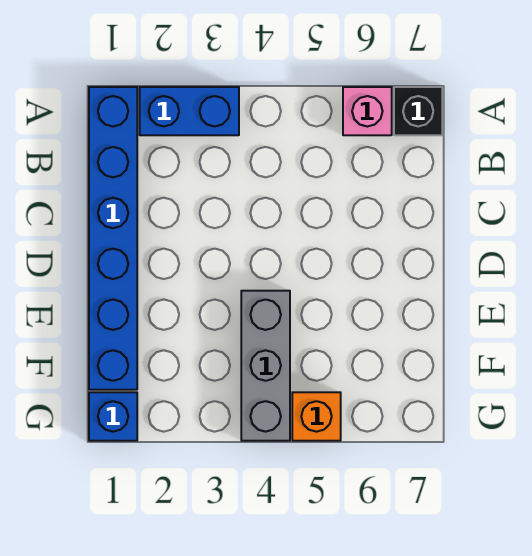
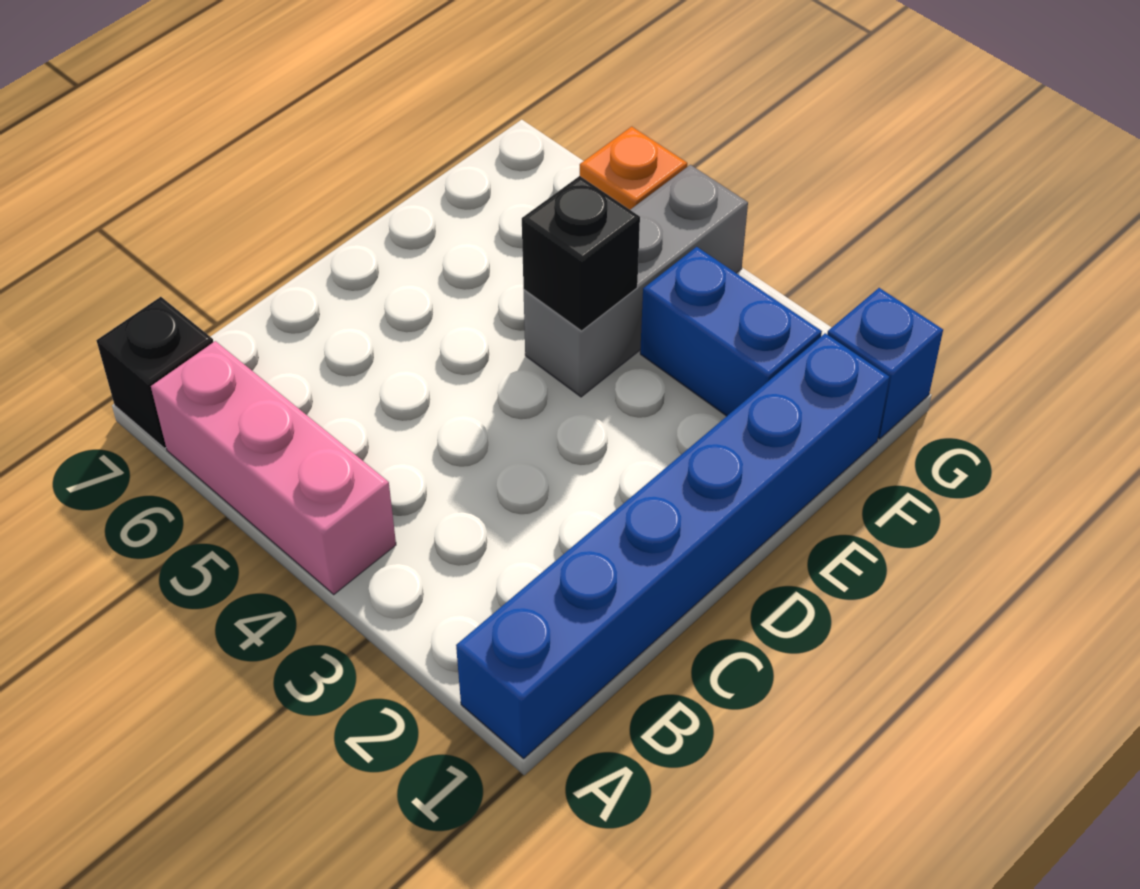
blue 1x2 brick [140,87,239,135] -> blue 1x2 brick moved to [640,247,822,416]
pink 1x1 brick [343,87,392,135] -> pink 1x3 brick [151,341,396,594]
none -> black 1x1 brick [522,176,640,331]

